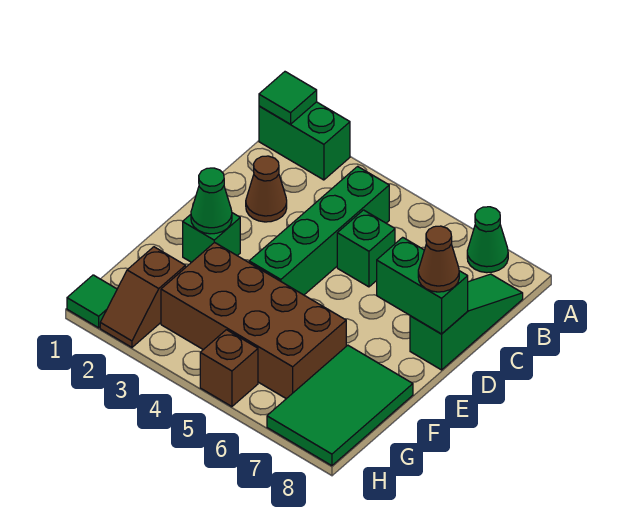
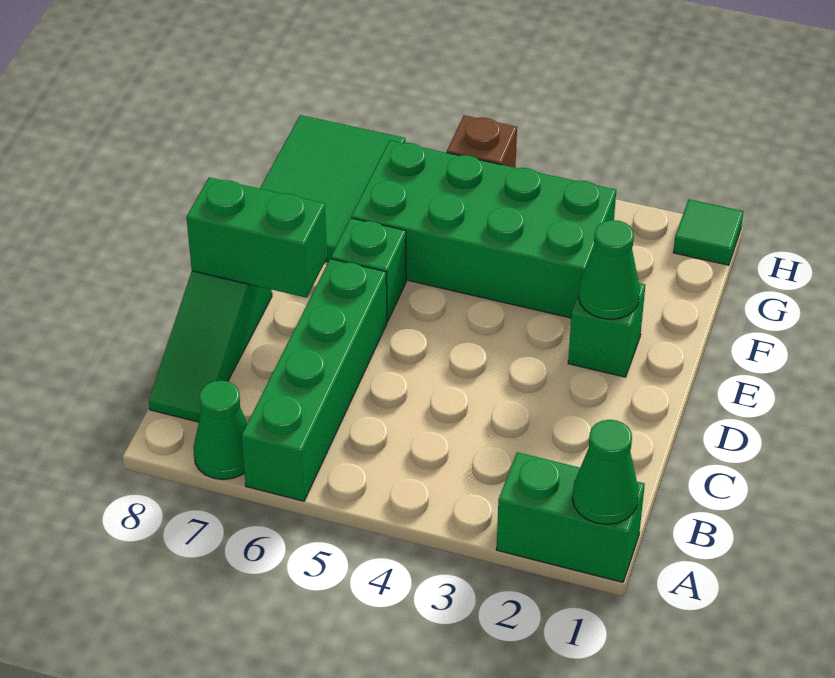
green 1x1 tile [259,72,317,124] -> green 1x1 cone [572,420,639,524]
green 1x4 brick [249,166,389,295] -> green 1x4 brick moved to [242,259,387,501]
brown 1x1 cone [246,156,287,222] -> none
green 1x1 brick [337,210,395,287] -> green 1x1 brick moved to [331,218,406,321]
brown 1x1 cone [418,226,459,292] -> none
brown 2x4 brick [161,242,346,399] -> green 2x4 brick [351,141,616,318]
brown 1x2 slope [100,247,186,347] -> none

